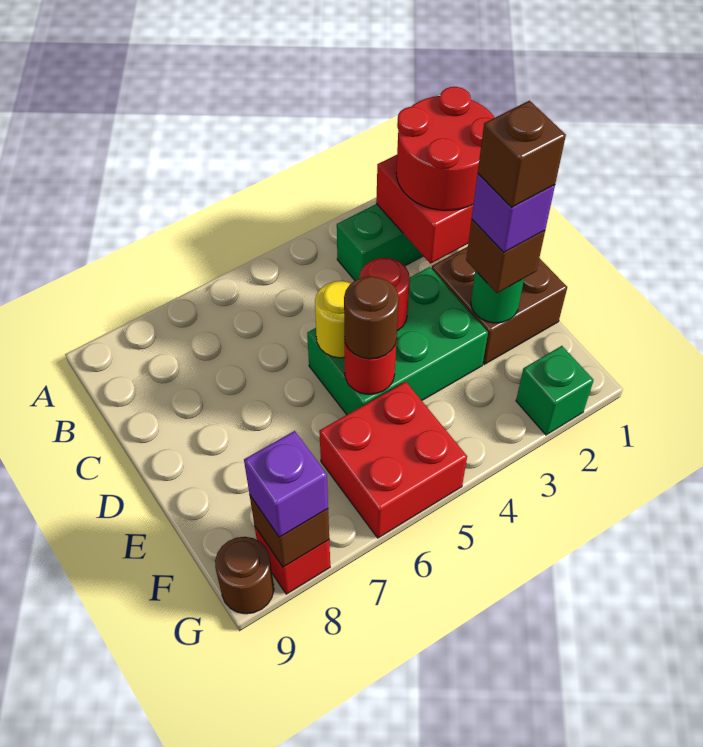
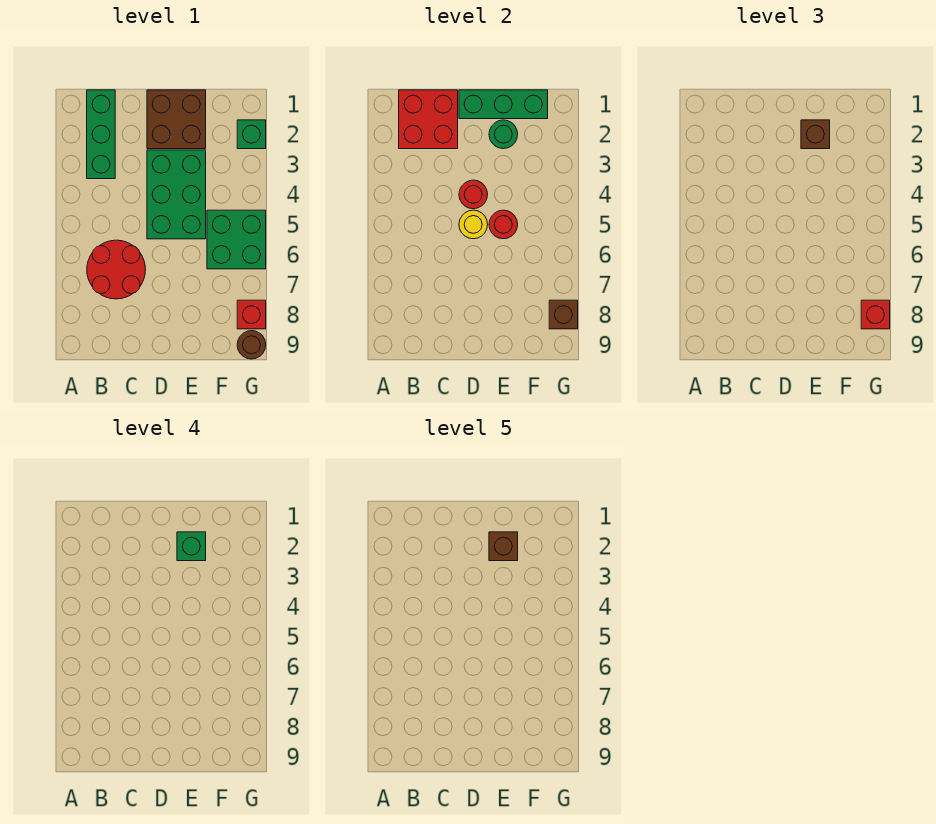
red 2x2 round brick [396,87,495,210] -> red 2x2 round brick moved to [87,240,146,299]
none -> green 1x3 brick [459,90,548,119]
purple 1x1 brick [472,174,555,253] -> green 1x1 brick [177,532,206,561]
brown 1x1 round brick [344,276,399,359] -> none
red 2x2 brick [319,382,467,538] -> green 2x2 brick [207,210,266,269]
purple 1x1 brick [244,431,328,537] -> red 1x1 brick [861,300,890,329]

